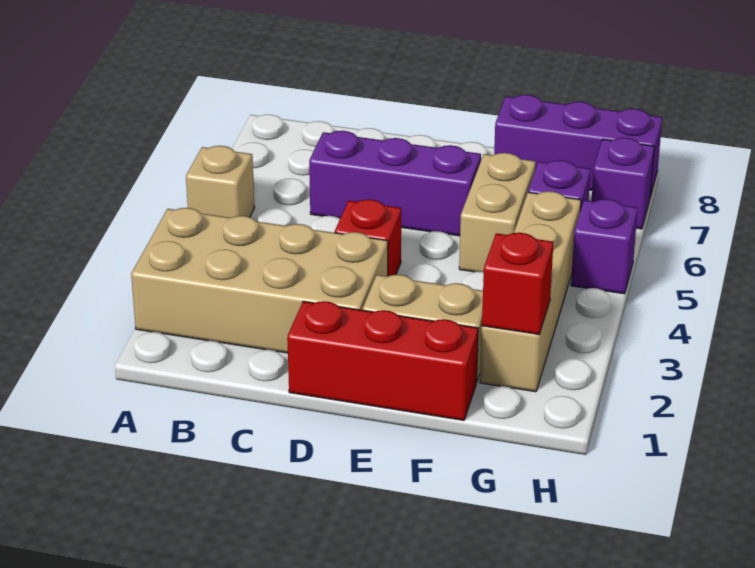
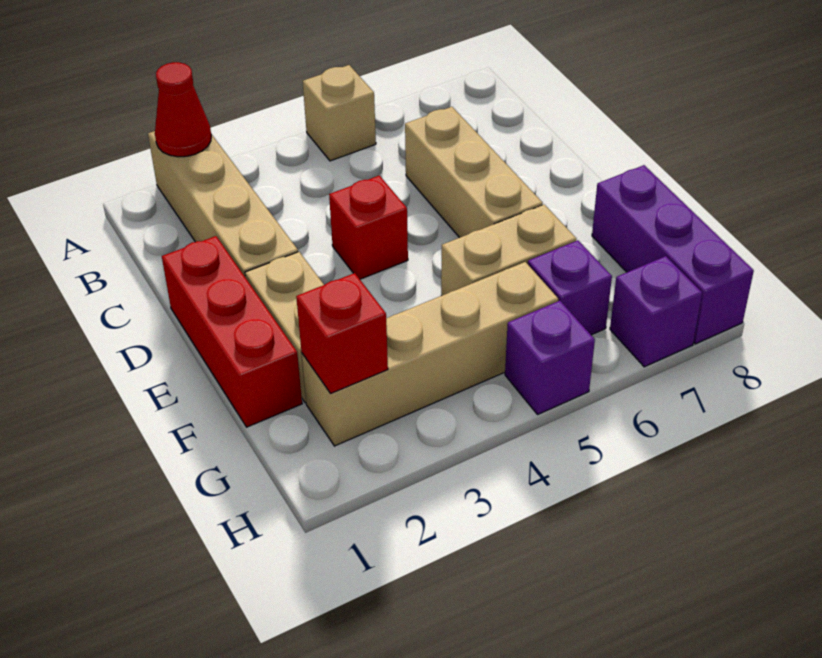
tan 2x4 brick [131,208,388,353] -> tan 1x4 brick [148,131,298,278]
none -> red 1x1 cone [155,62,211,157]
purple 1x3 brick [309,131,481,236] -> tan 1x3 brick [405,107,543,238]

